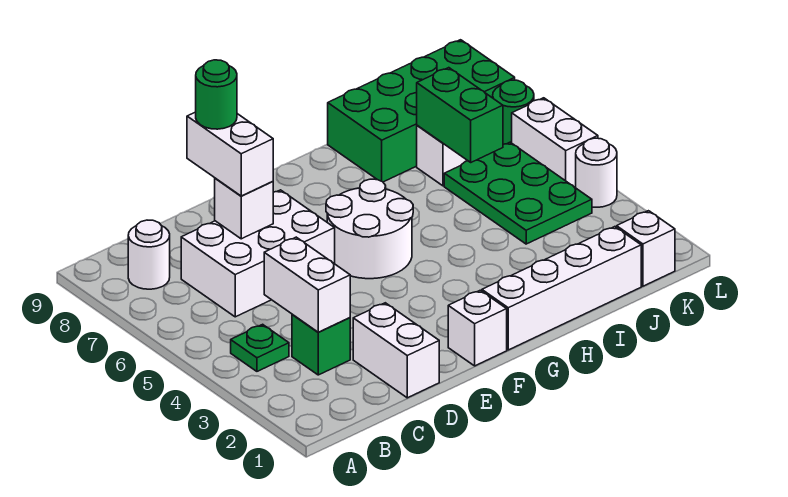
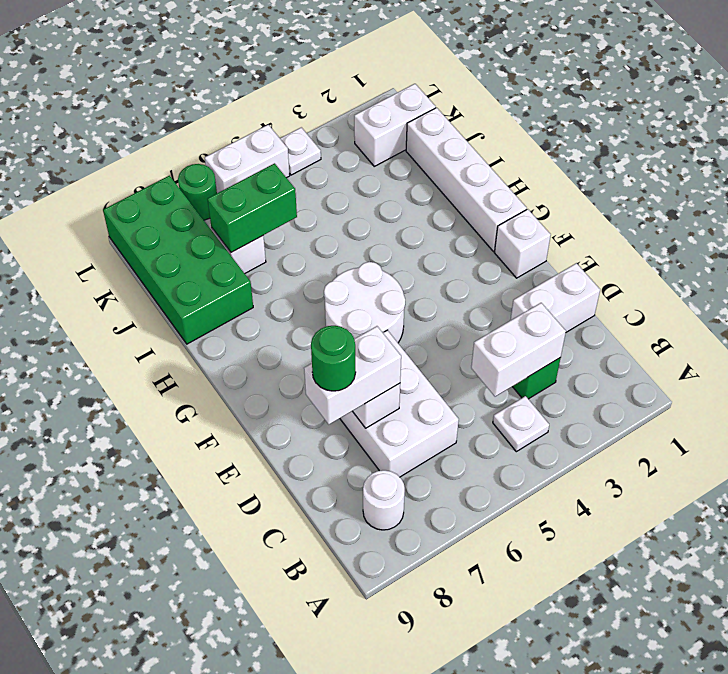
green 1x1 plate [231,324,289,371] -> white 1x1 plate [493,396,549,452]
green 2x3 plate [444,142,592,244] -> none
white 1x1 brick [617,211,675,286] -> white 1x2 brick [354,84,436,166]
white 1x1 round brick [576,138,617,207] -> white 1x1 plate [280,127,321,175]

